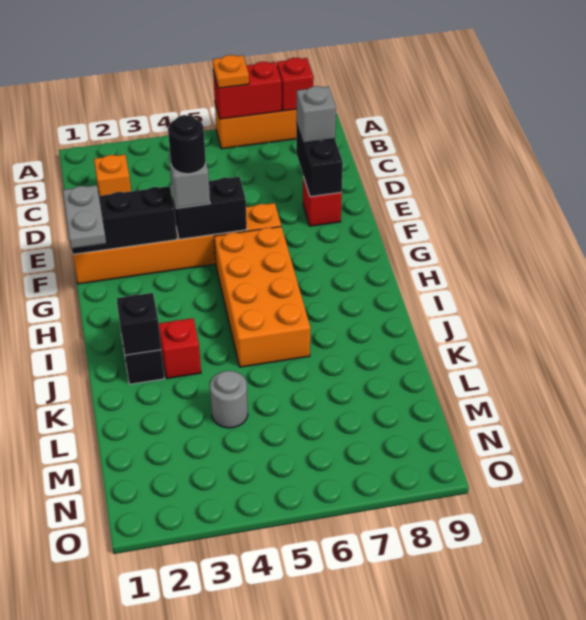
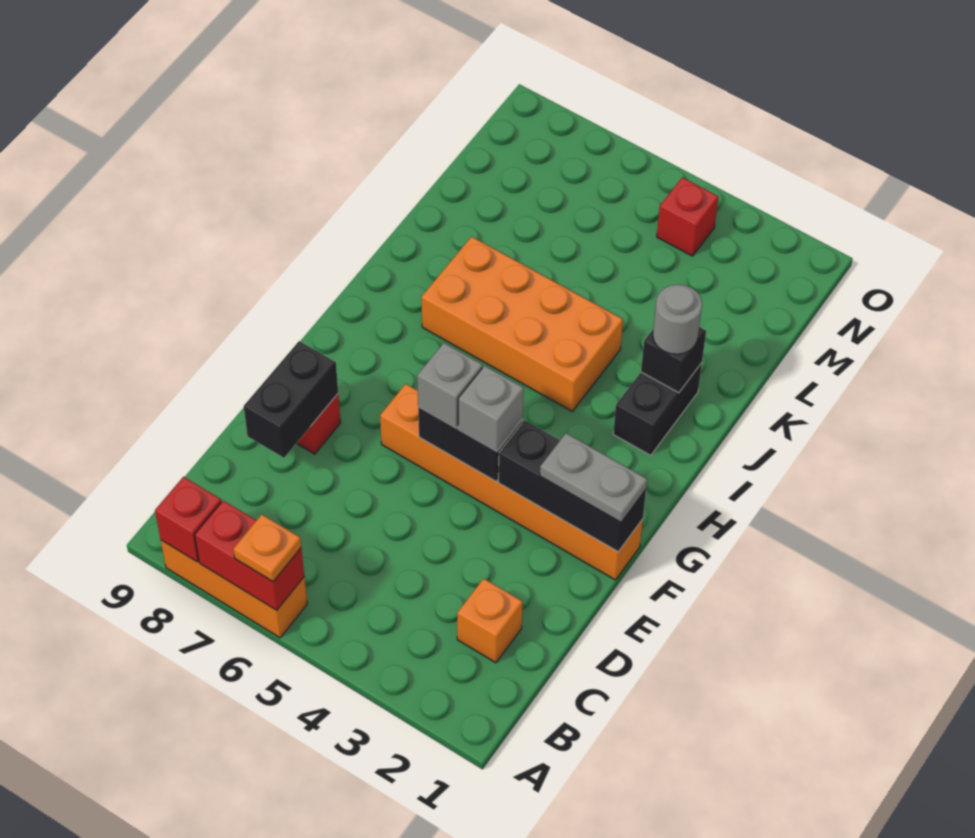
grey 1x1 brick [296,86,336,143] -> grey 1x1 brick moved to [417,343,482,428]
grey 1x2 plate [63,185,106,249] -> grey 1x2 plate turned to [540,433,647,522]
black 1x1 round brick [168,115,206,174] -> none
orange 2x4 brick [214,226,310,367] -> orange 2x4 brick turned to [421,237,623,411]
red 1x1 brick [159,318,201,378] -> red 1x1 brick moved to [657,177,718,256]
grey 1x1 round brick [210,371,248,428] -> grey 1x1 round brick moved to [653,284,702,354]

